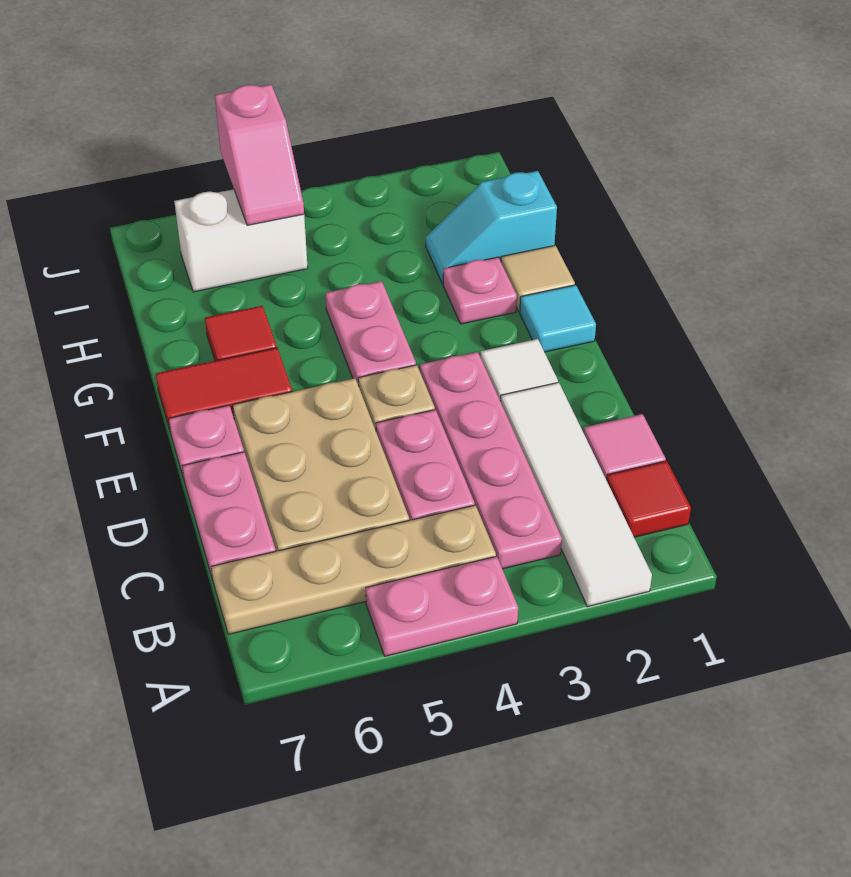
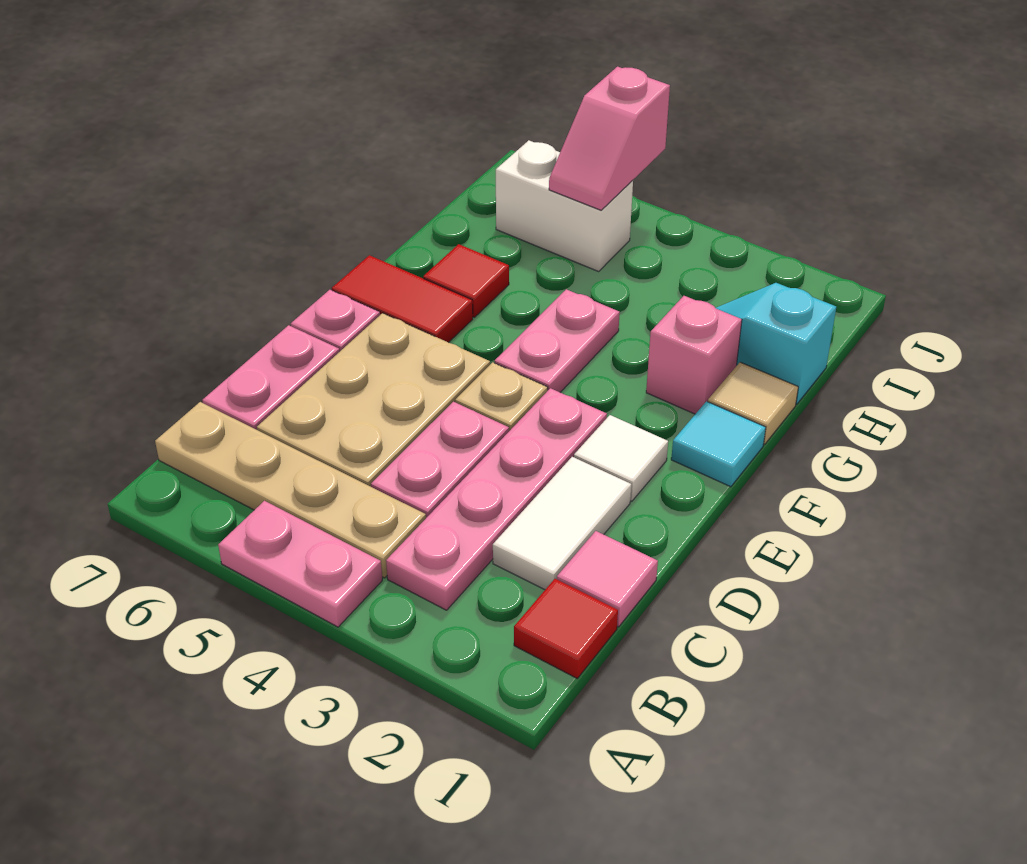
white 1x4 tile [500,382,652,607] -> white 1x2 tile [493,457,631,590]
pink 1x1 plate [443,257,517,324] -> pink 1x1 brick [646,296,742,414]

